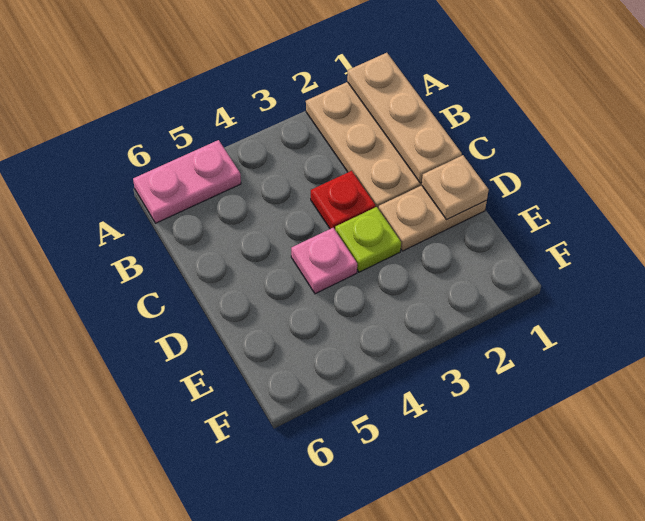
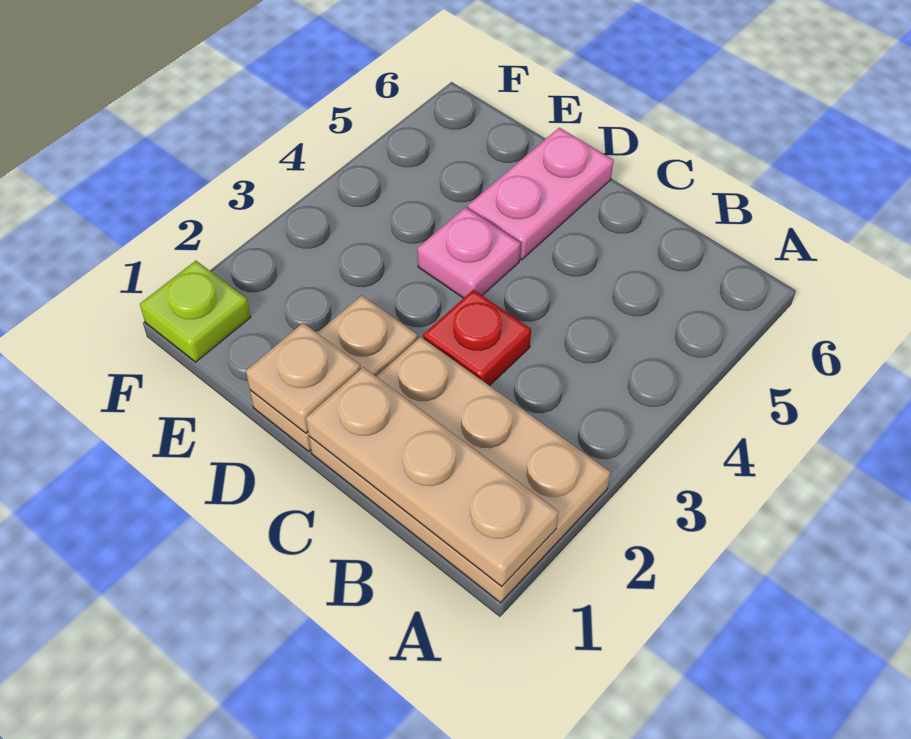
pink 1x2 plate [133,140,241,223] -> pink 1x2 plate moved to [468,128,614,260]
lime 1x1 plate [335,207,401,272] -> lime 1x1 plate moved to [140,261,251,362]

